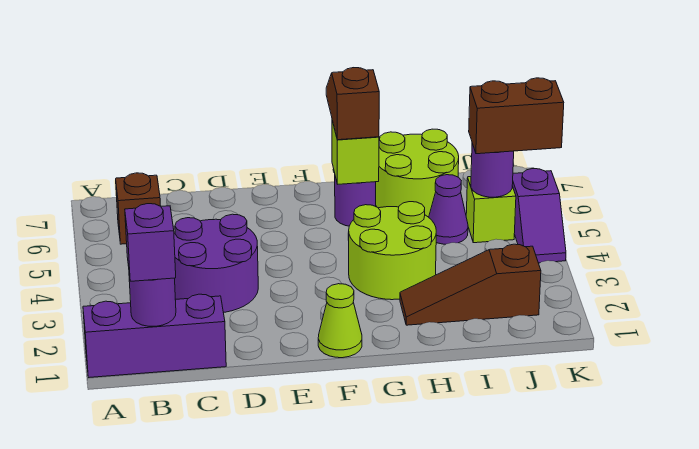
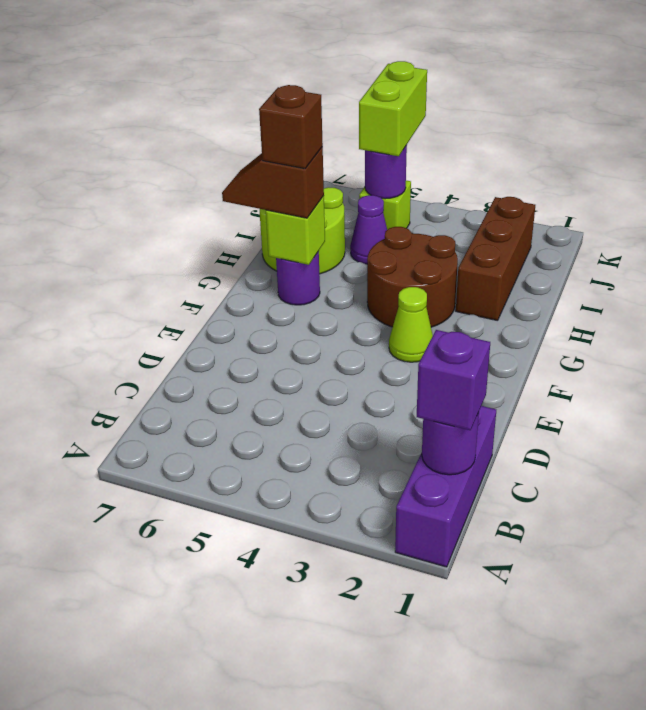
brown 1x1 brick [116,173,160,244] -> brown 1x1 brick moved to [259,85,323,169]
purple 2x2 round brick [174,214,258,312] -> none
lime 1x1 cone [318,284,362,358] -> lime 1x1 cone moved to [389,287,433,362]
lime 2x2 round brick [349,202,436,300] -> brown 2x2 round brick [367,227,458,327]
brown 1x3 slope [400,244,541,325] -> brown 1x3 brick [456,197,535,321]
brown 1x2 brick [469,78,564,154] -> lime 1x2 brick [359,61,427,156]
purple 1x2 slope [512,169,566,263] -> none

